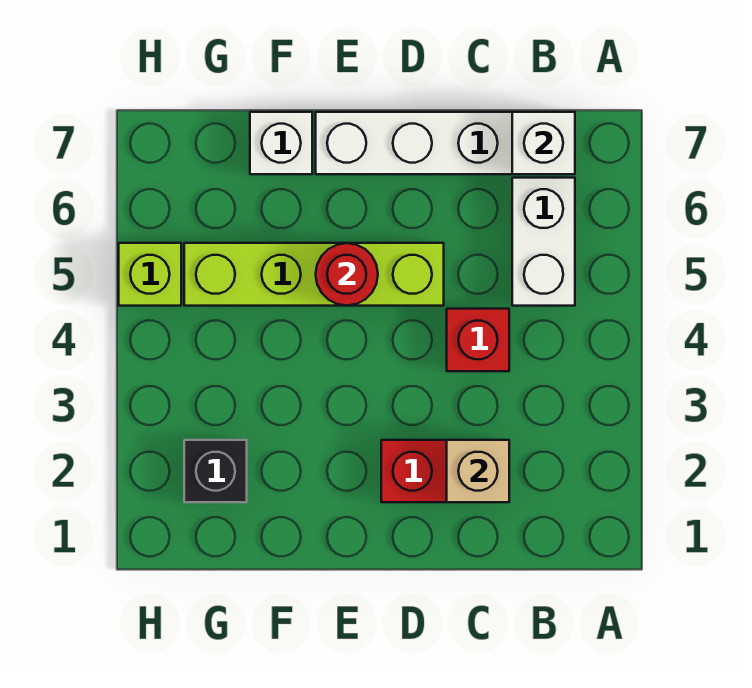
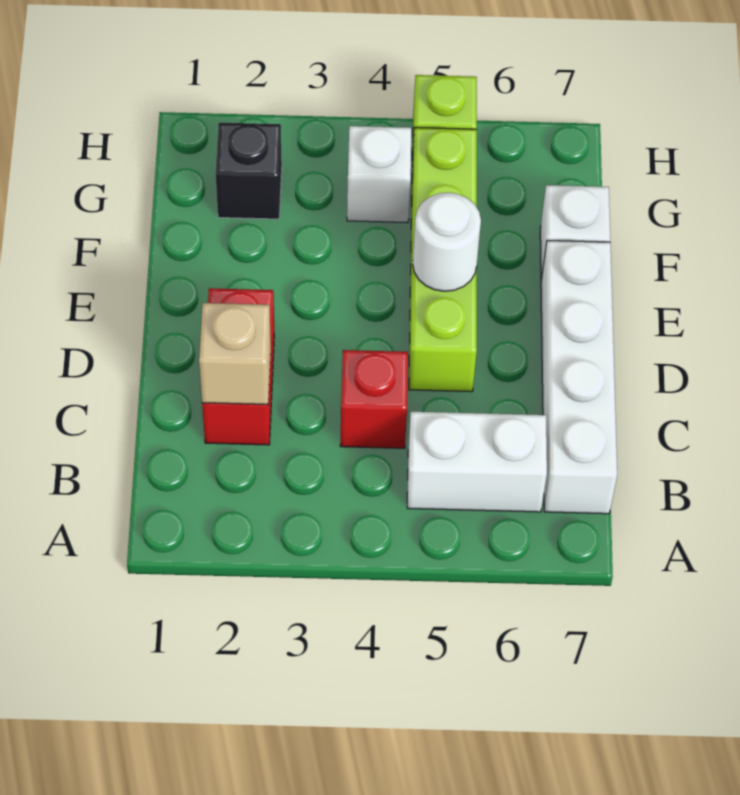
white 1x1 brick [512,112,575,174] -> white 1x1 brick moved to [347,126,411,223]
red 1x1 round brick [316,243,378,306] -> white 1x1 round brick [413,193,481,291]

